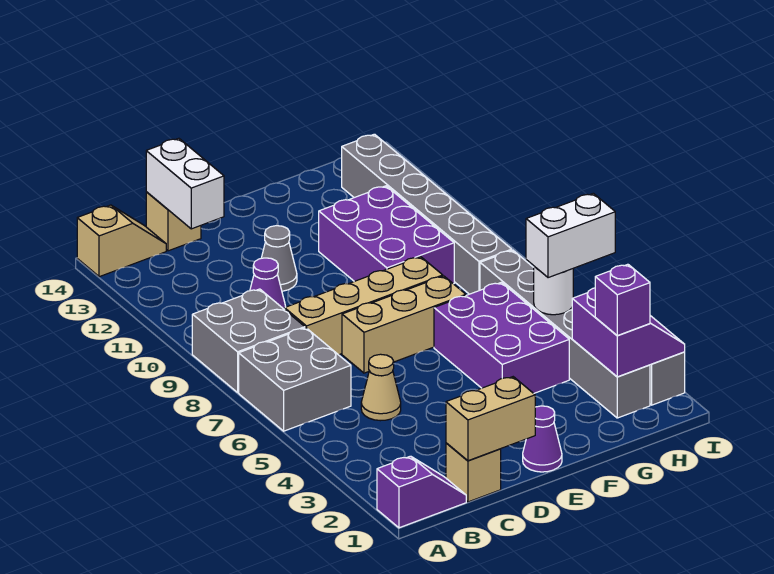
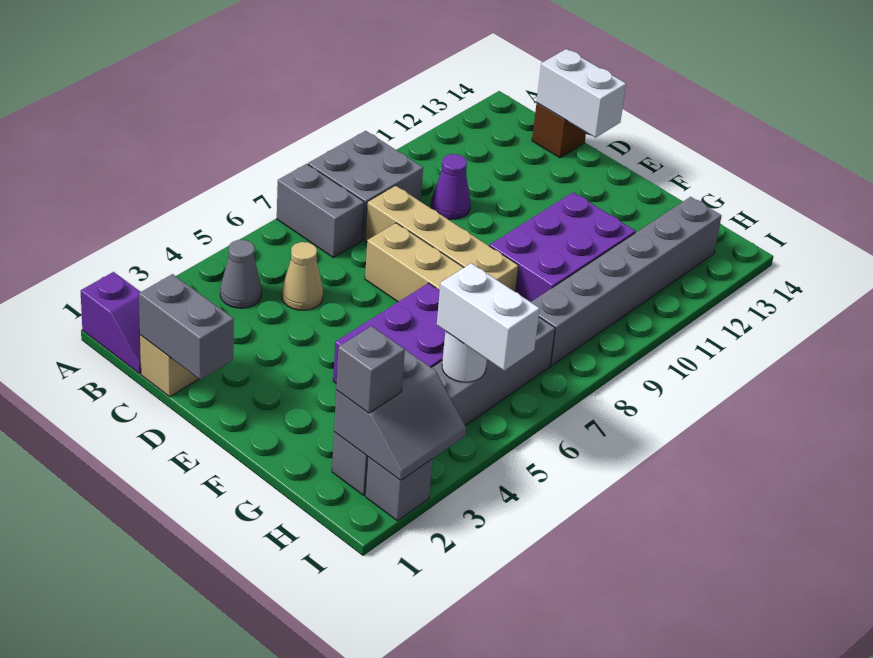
grey 2x2 brick [239,328,351,431] -> grey 1x2 brick [277,164,364,258]
tan 1x2 slope [77,205,166,277] -> none
tan 1x2 brick [446,377,535,461] -> grey 1x2 brick [139,274,234,380]
white 1x2 brick [146,138,224,229] -> white 1x2 brick turned to [537,49,626,138]
tan 1x1 brick [146,192,201,251] -> brown 1x1 brick [532,103,586,158]
grey 1x1 cone [262,226,297,291] -> grey 1x1 cone moved to [220,240,262,308]
purple 1x1 cone [523,406,562,472] -> none
purple 2x2 slope [572,288,685,377] -> grey 2x2 slope [334,350,466,480]
purple 1x1 brick [595,264,650,336] -> grey 1x1 brick [336,326,405,413]

